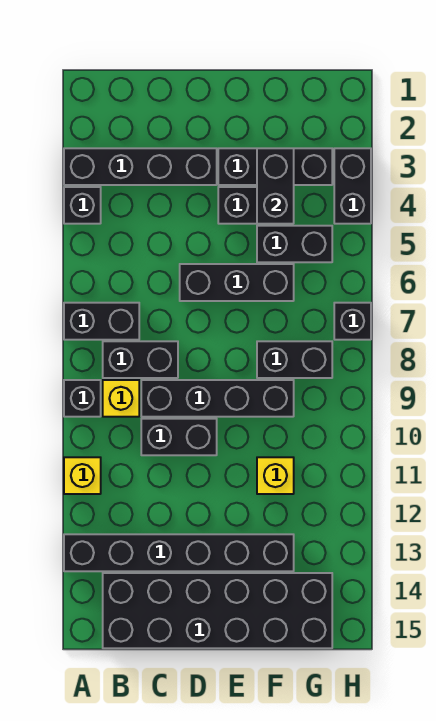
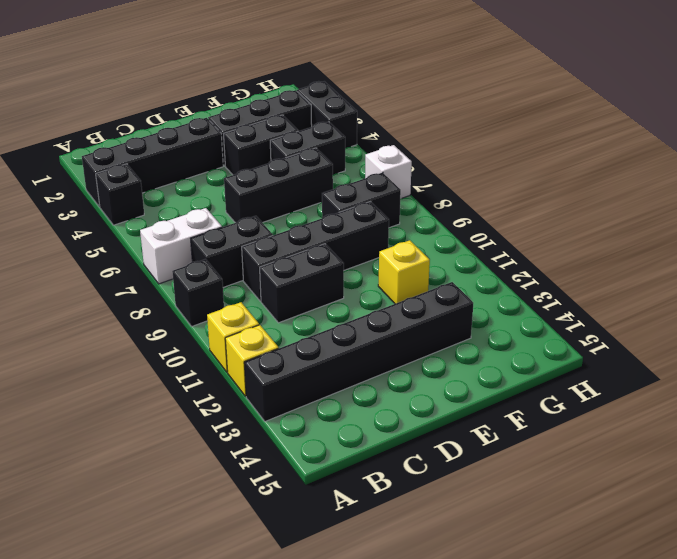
black 1x2 brick [64,303,139,340] -> white 1x2 brick [140,208,222,284]
yellow 1x1 brick [103,380,139,417] -> yellow 1x1 brick moved to [225,325,279,397]
black 2x6 brick [103,573,332,648] -> none
black 1x2 brick [257,148,294,224] -> none
black 1x1 brick [334,303,371,340] -> white 1x1 brick [365,145,412,199]

